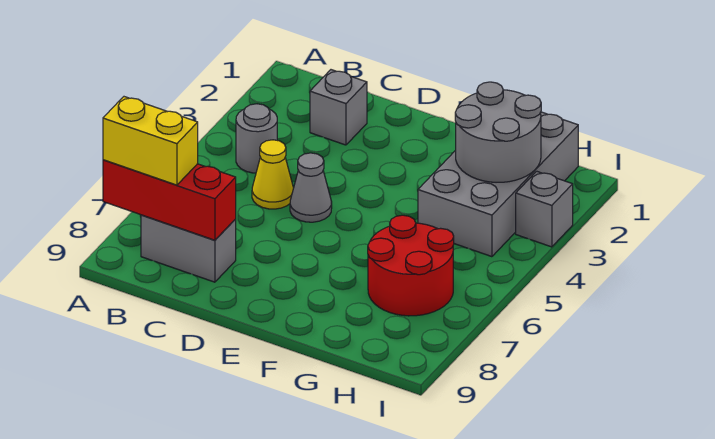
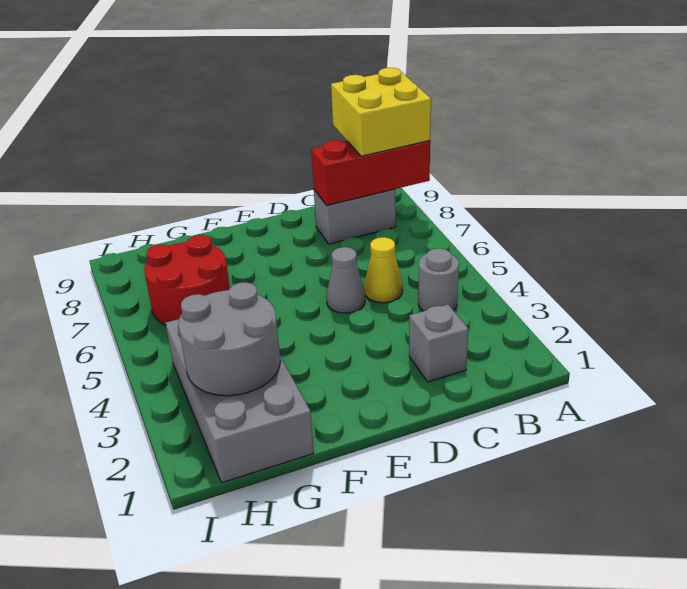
yellow 1x2 brick [103,97,198,185] -> yellow 2x2 brick [331,68,431,156]
grey 1x1 brick [516,171,573,247] -> none

